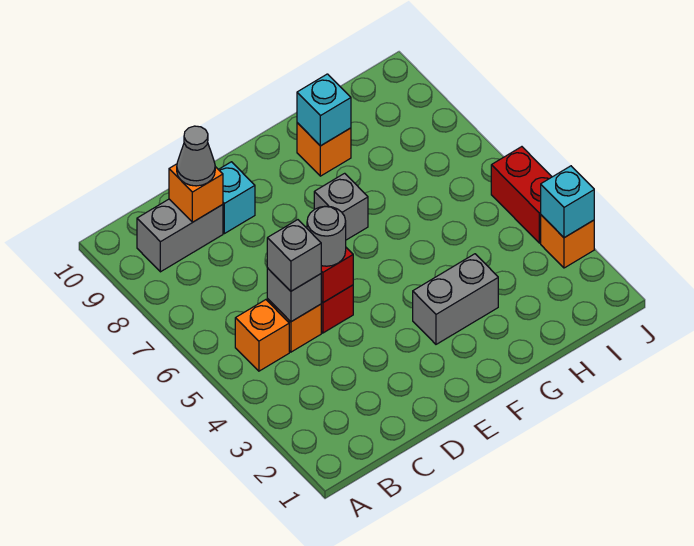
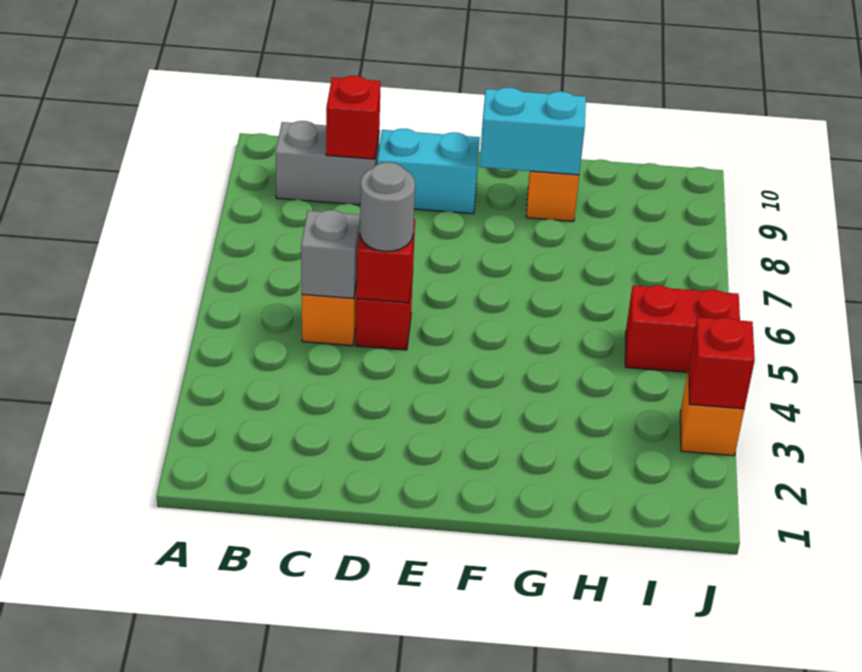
orange 1x1 brick [235,300,289,371] -> none
grey 1x1 brick [267,220,321,291] -> none
orange 1x1 brick [169,164,223,222] -> red 1x1 brick [326,76,381,159]
grey 1x1 cone [177,126,215,186] -> none
cyan 1x1 brick [218,162,255,234] -> cyan 1x2 brick [377,129,480,214]
grey 1x2 brick [413,254,498,344] -> none
grey 1x1 brick [314,173,368,240] -> none
cyan 1x1 brick [297,74,351,146] -> cyan 1x2 brick [479,87,586,175]
cyan 1x1 brick [541,166,594,238] -> red 1x1 brick [689,317,755,409]
red 1x2 brick [491,147,552,243] -> red 1x2 brick turned to [625,285,740,372]

